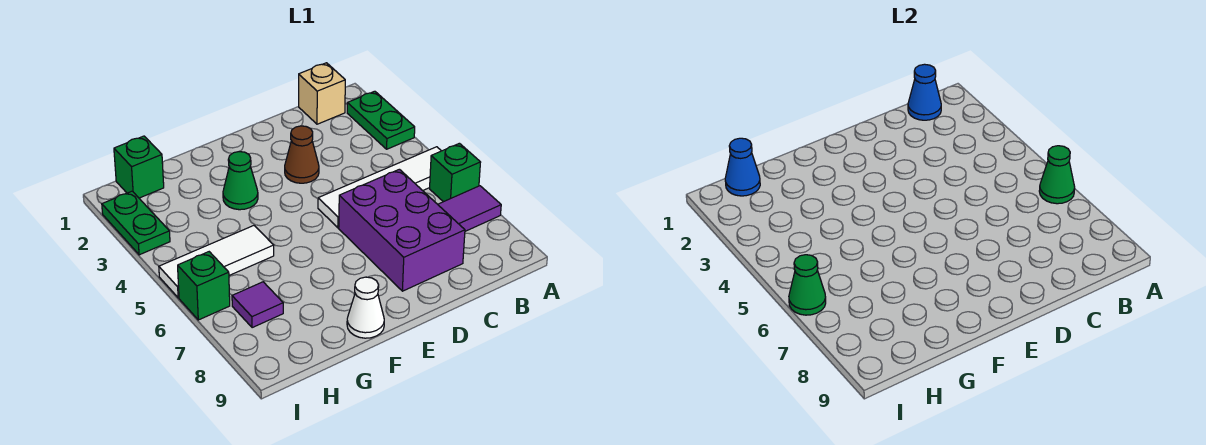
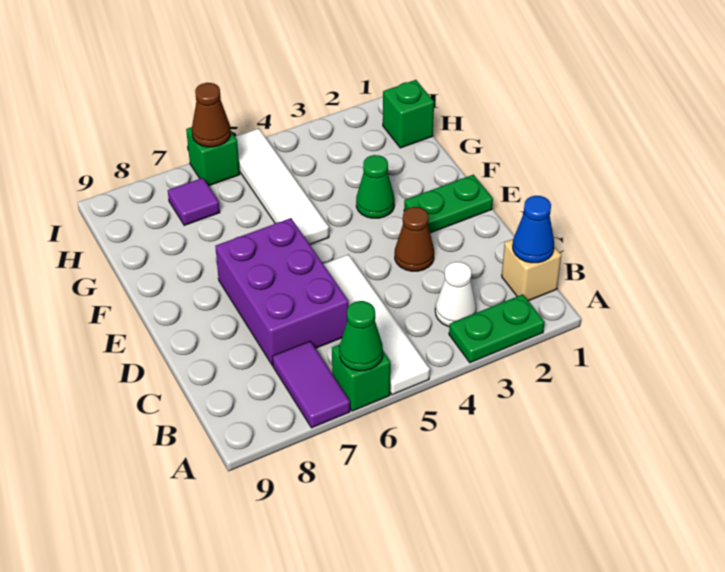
purple 2x3 brick [339,169,465,291] -> purple 2x3 brick turned to [215,218,349,365]
white 1x1 cone [347,277,384,338] -> white 1x1 cone moved to [435,262,476,326]
white 1x3 tile [159,226,274,298] -> white 1x4 tile [235,129,329,245]
blue 1x1 cone [725,138,760,196] -> none
green 1x2 plate [102,191,170,255] -> green 1x2 plate moved to [404,175,493,233]
green 1x1 cone [789,255,826,315] -> brown 1x1 cone [192,83,231,147]

